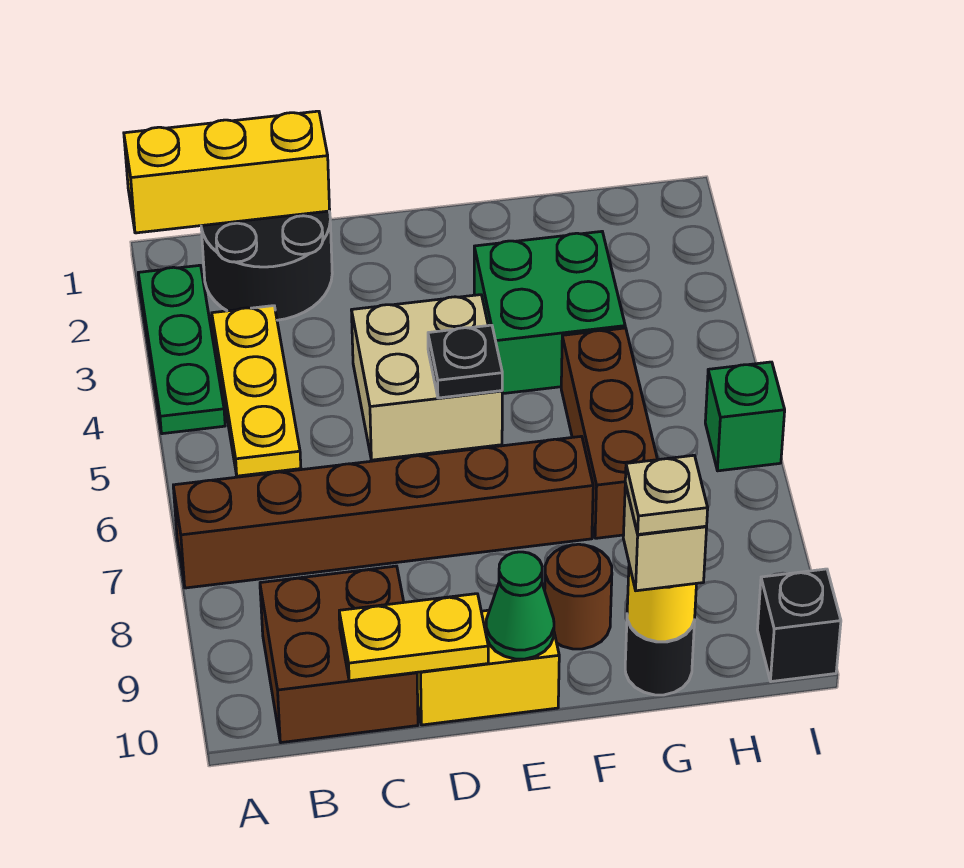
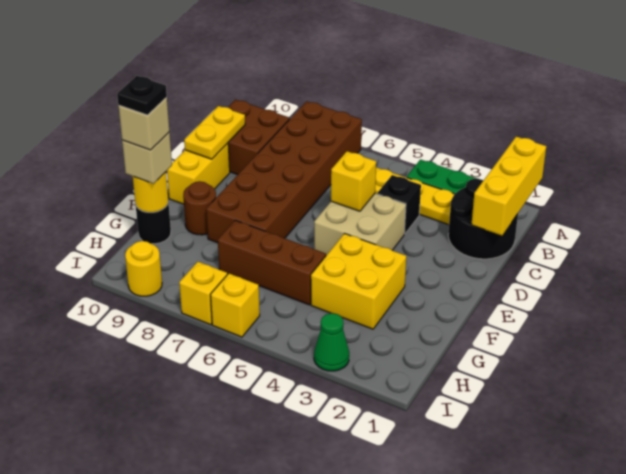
brown 1x6 brick [173,436,593,588] -> brown 2x6 brick [206,101,362,243]
none -> yellow 1x1 brick [331,151,376,211]
black 1x1 plate [428,325,502,398] -> black 1x1 plate moved to [117,76,167,115]
green 1x1 cone [486,552,554,659] -> green 1x1 cone moved to [314,313,349,371]
green 2x2 brick [474,231,625,394] -> yellow 2x2 brick [311,234,406,329]
tan 1x1 plate [625,455,708,534] -> tan 1x1 brick [119,98,169,150]
green 1x1 brick [705,362,785,471] -> yellow 1x1 brick [210,274,260,337]
none -> yellow 1x1 brick [179,262,227,325]
none -> yellow 1x1 round brick [125,241,162,296]
black 1x1 brick [757,569,841,682] -> black 1x1 brick moved to [377,175,421,234]

